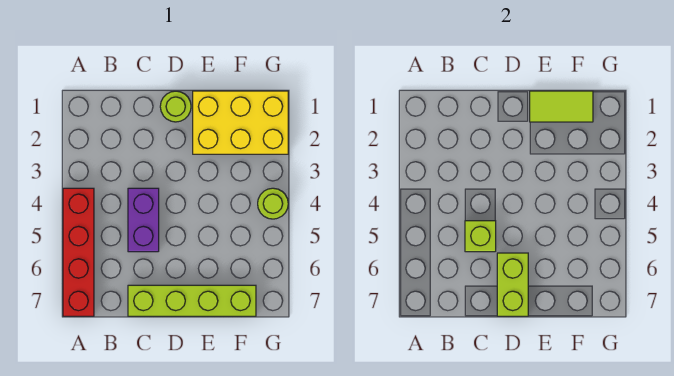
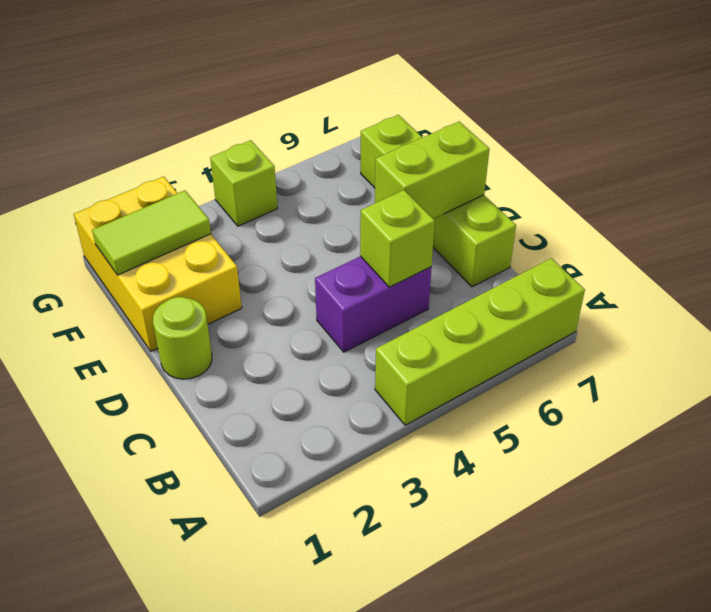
red 1x4 brick [63,188,94,316] -> lime 1x4 brick [375,258,585,425]
lime 1x2 tile [530,91,593,122] -> lime 1x2 tile turned to [92,191,211,275]
lime 1x1 round brick [258,188,288,219] -> lime 1x1 brick [210,140,278,226]

